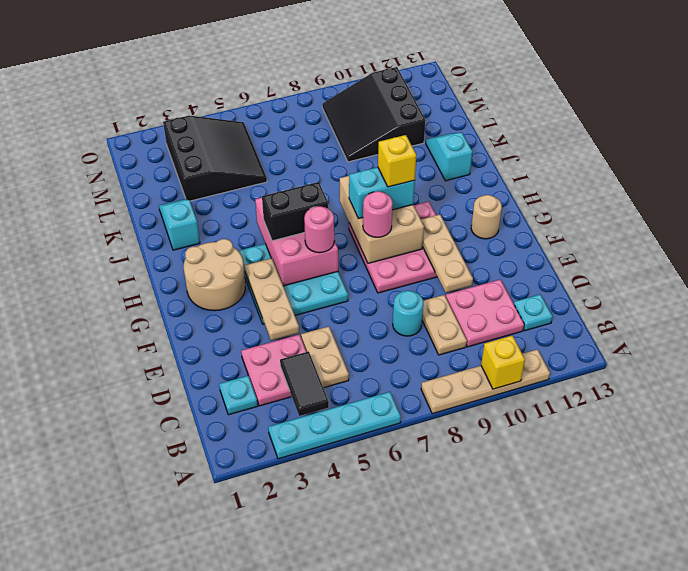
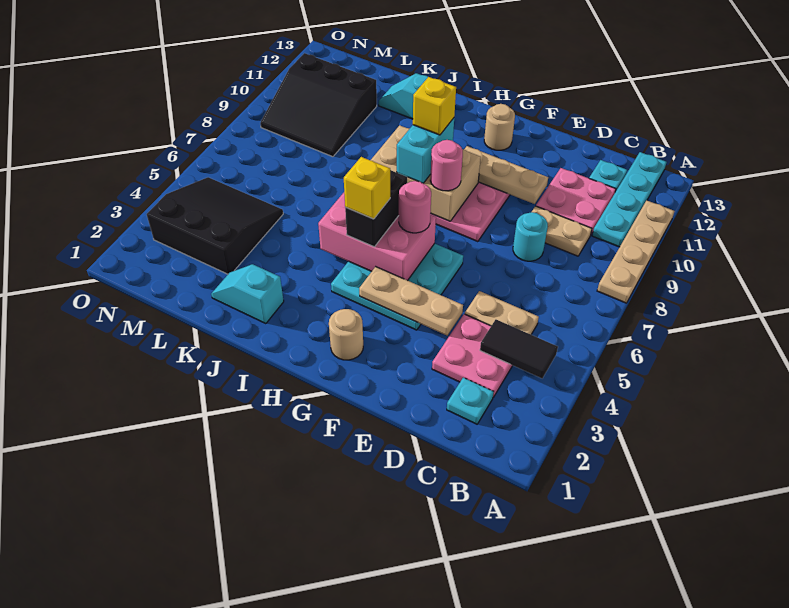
cyan 1x4 plate [268,392,401,459] -> cyan 1x4 plate moved to [592,152,666,247]
yellow 1x1 brick [481,336,525,389] -> yellow 1x1 brick moved to [344,157,390,219]
tan 2x2 round brick [184,239,245,311] -> tan 1x1 round brick [329,309,363,360]

